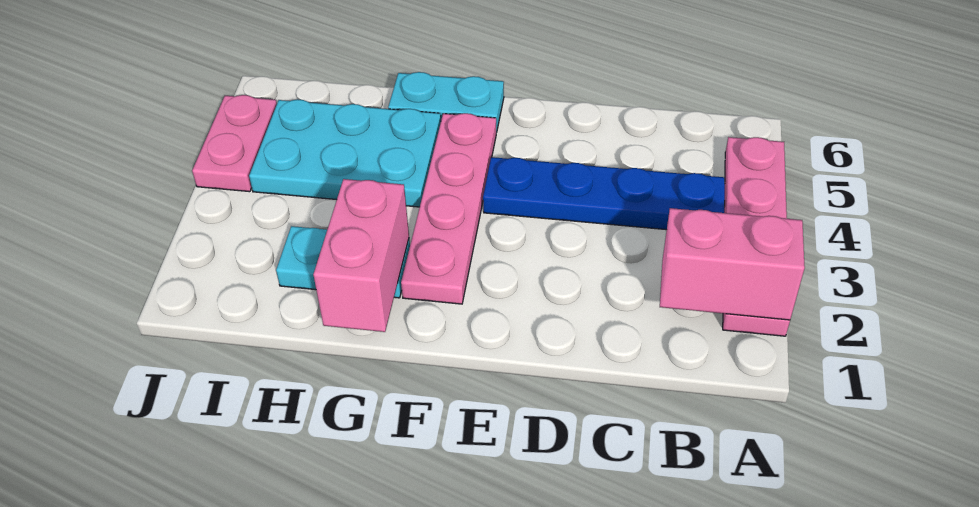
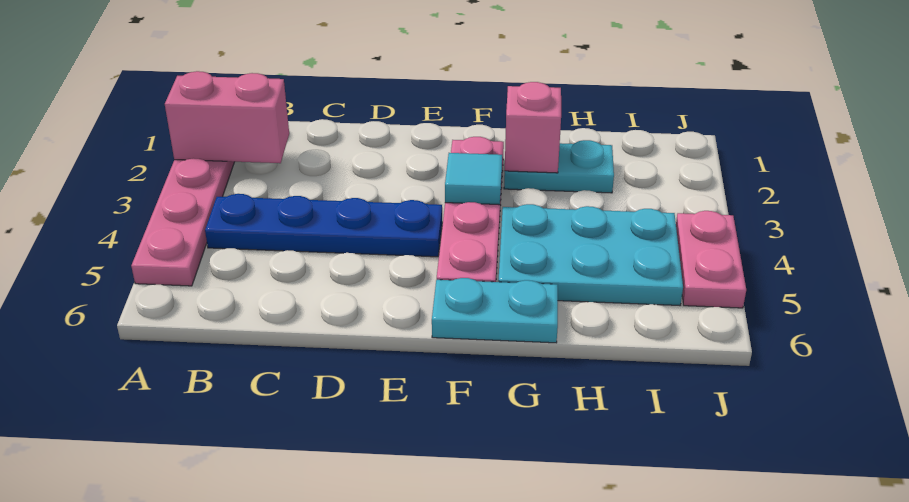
none -> cyan 1x1 tile [445,153,502,205]
pink 1x2 brick [313,179,409,332] -> pink 1x1 brick [505,82,561,173]

